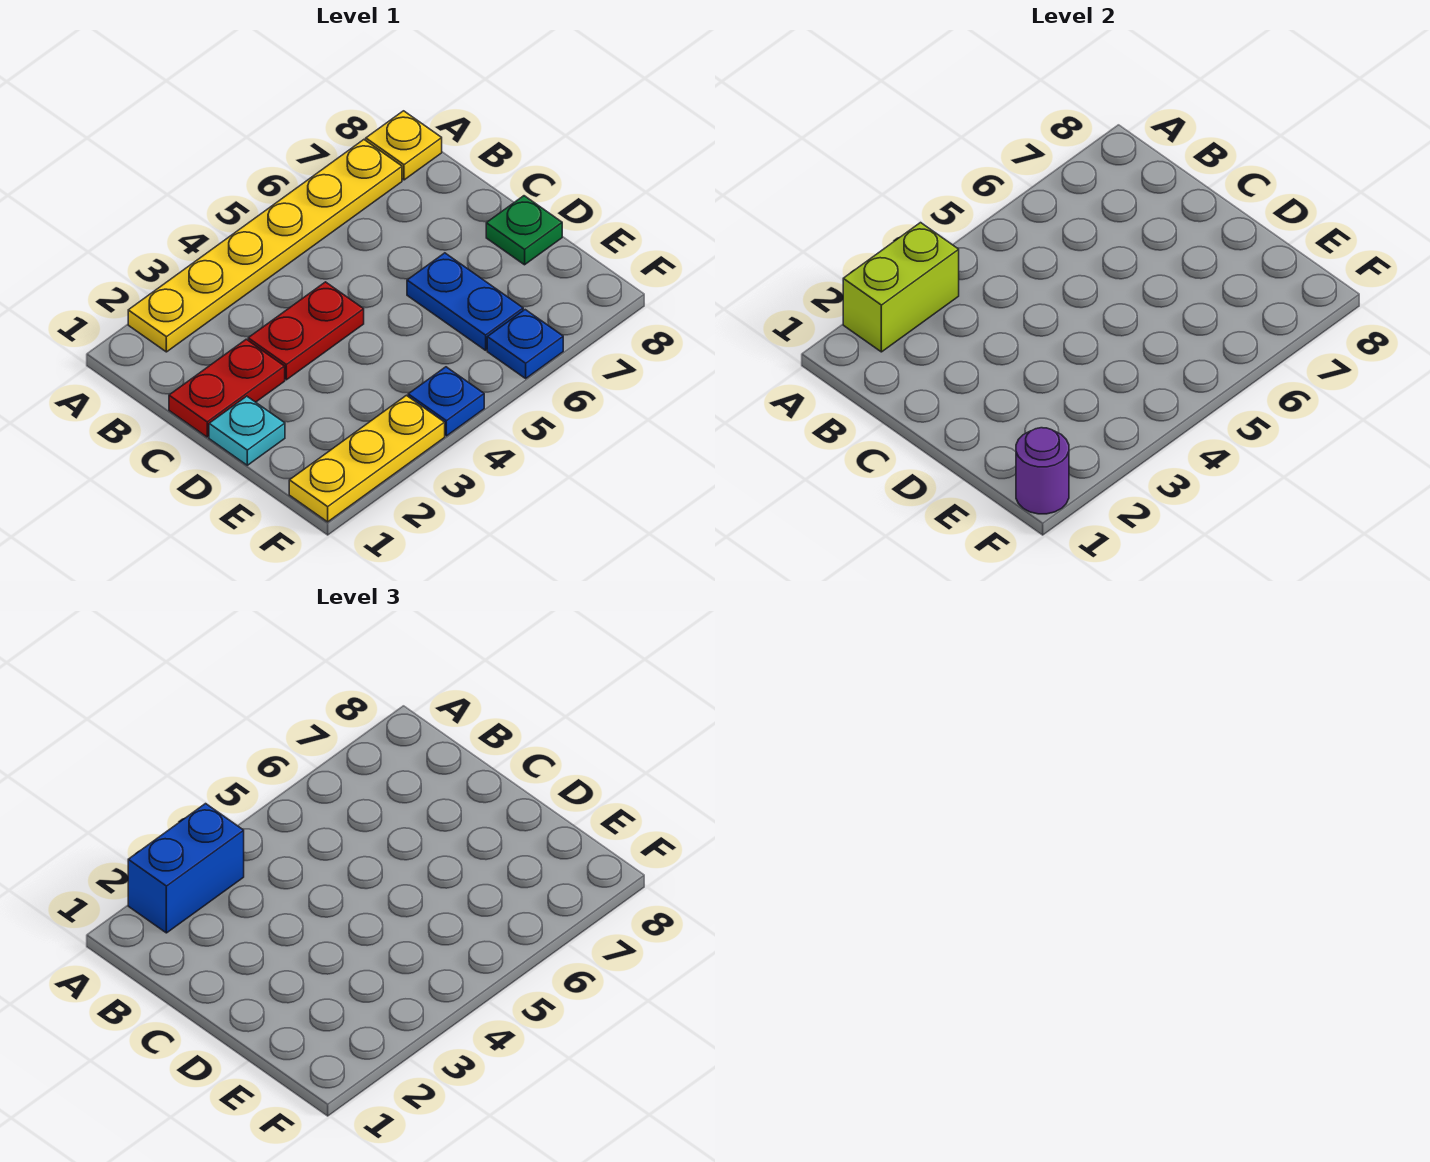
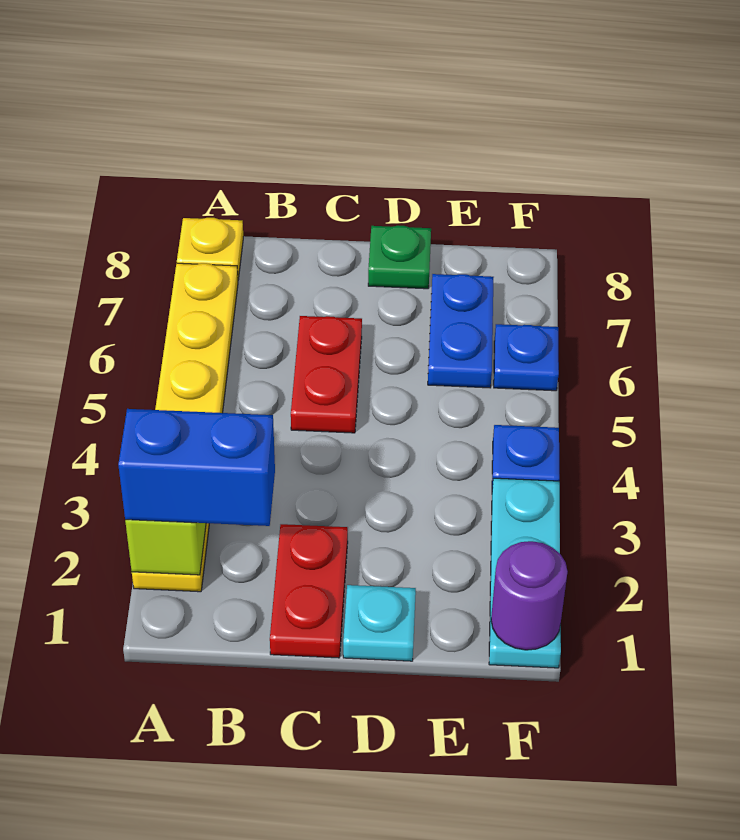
blue 1x2 brick [128,804,244,933] -> blue 1x2 brick turned to [118,409,275,526]
red 1x2 plate [248,282,364,380] -> red 1x2 plate moved to [291,316,362,433]
blue 1x2 plate [407,253,523,350] -> blue 1x2 plate turned to [428,274,494,388]
yellow 1x3 plate [289,395,445,522] -> cyan 1x3 plate [489,478,561,668]

